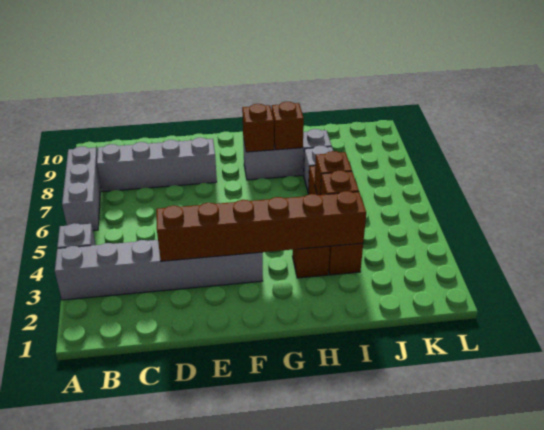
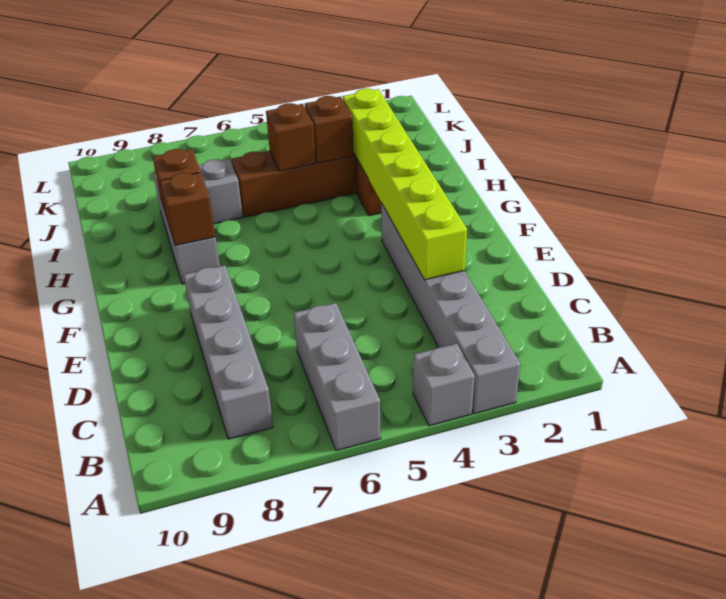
grey 1x3 brick [62,146,101,231] -> grey 1x3 brick turned to [294,303,381,451]
brown 1x6 brick [156,191,366,261] -> lime 1x6 brick [343,89,467,280]

